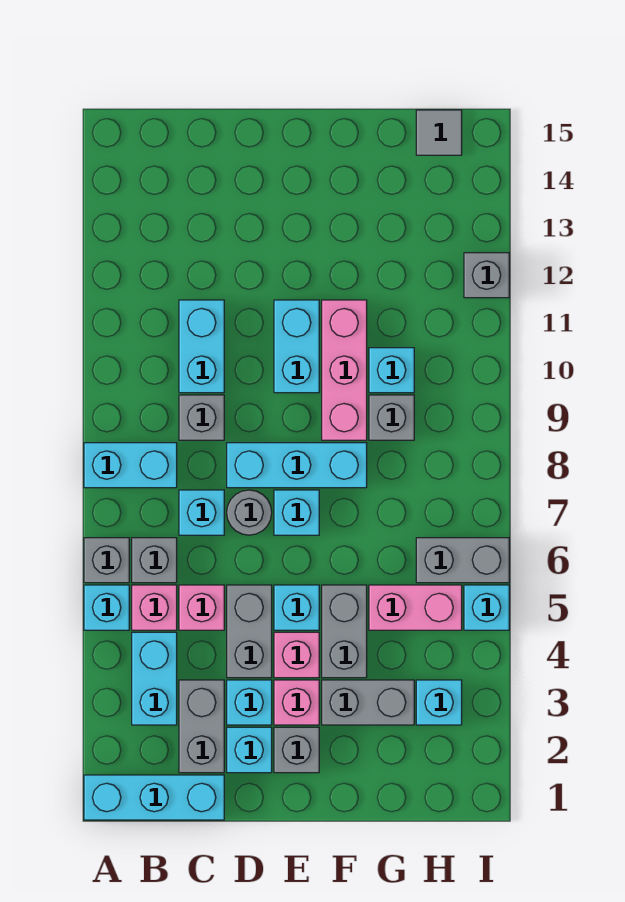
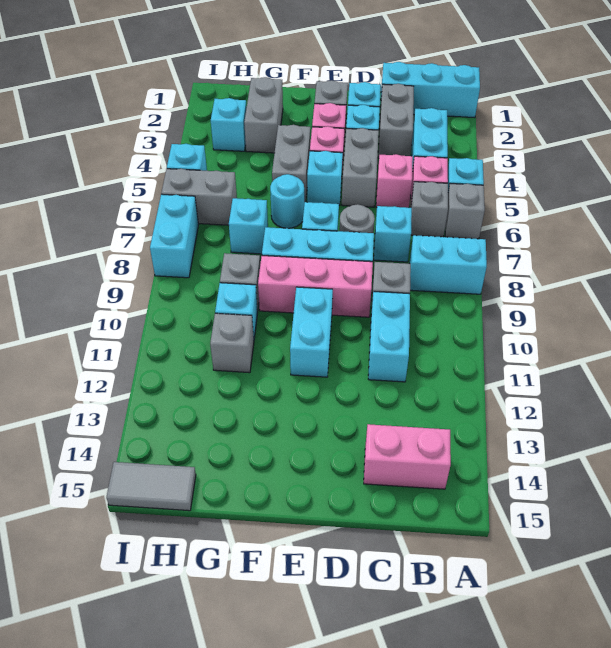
grey 1x2 brick [322,680,414,725] -> grey 1x2 brick turned to [244,77,283,153]
none -> cyan 1x1 round brick [270,174,304,228]
pink 1x3 brick [322,300,367,440] -> pink 1x3 brick turned to [258,256,373,317]
pink 1x2 brick [369,585,462,630] -> pink 1x2 brick moved to [364,424,451,489]
none -> cyan 1x1 brick [229,198,268,254]
grey 1x1 tile [416,110,462,155] -> grey 1x2 tile [106,462,196,511]
none -> cyan 1x2 brick [150,194,198,278]
grey 1x1 brick [464,253,509,298] -> grey 1x1 brick moved to [210,313,254,373]

